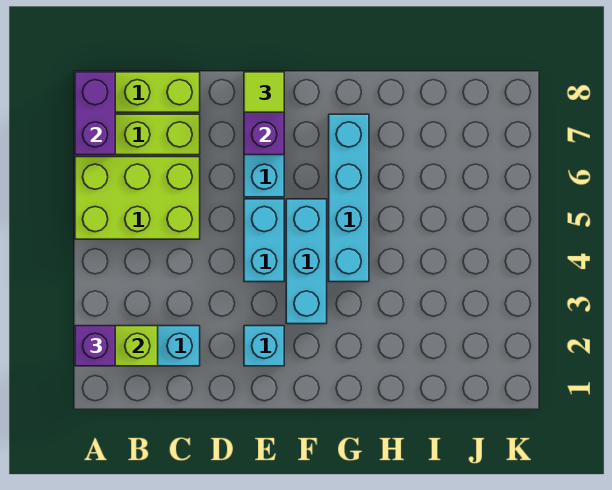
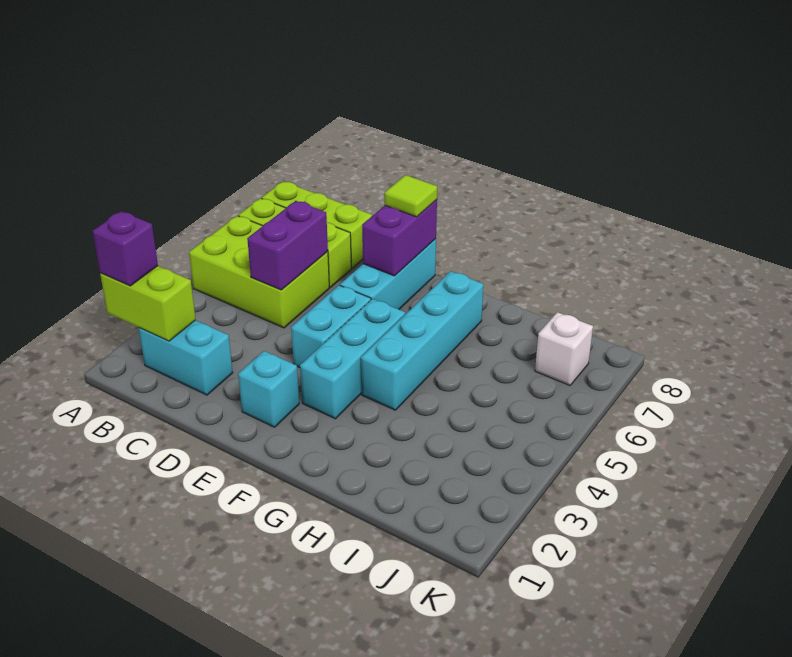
purple 1x2 brick [75,72,115,155] -> purple 1x2 brick moved to [247,201,328,290]
none -> white 1x1 brick [535,312,593,385]

